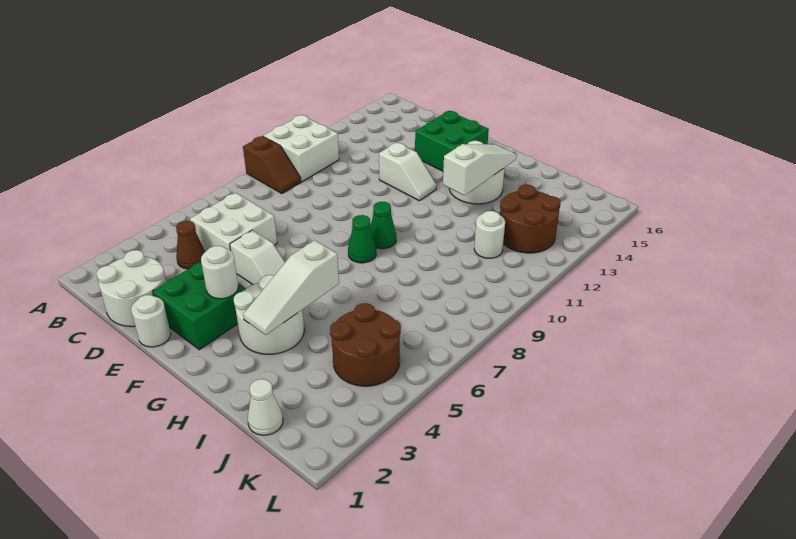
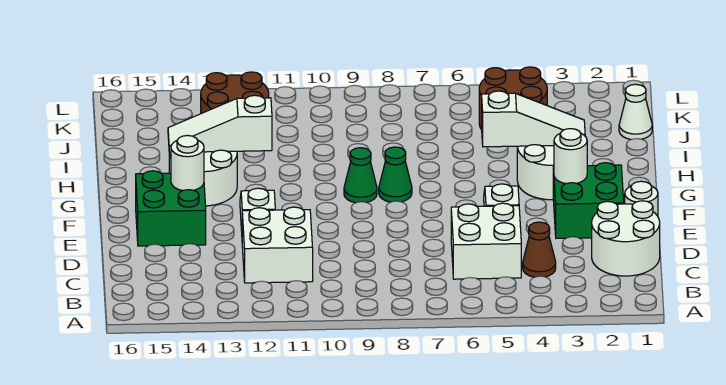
brown 1x2 slope [243,136,301,193] -> none
white 2x2 brick [263,115,339,182] -> white 2x2 brick moved to [242,207,313,283]
white 1x1 round brick [474,211,505,258] -> white 1x1 round brick moved to [171,135,204,191]

